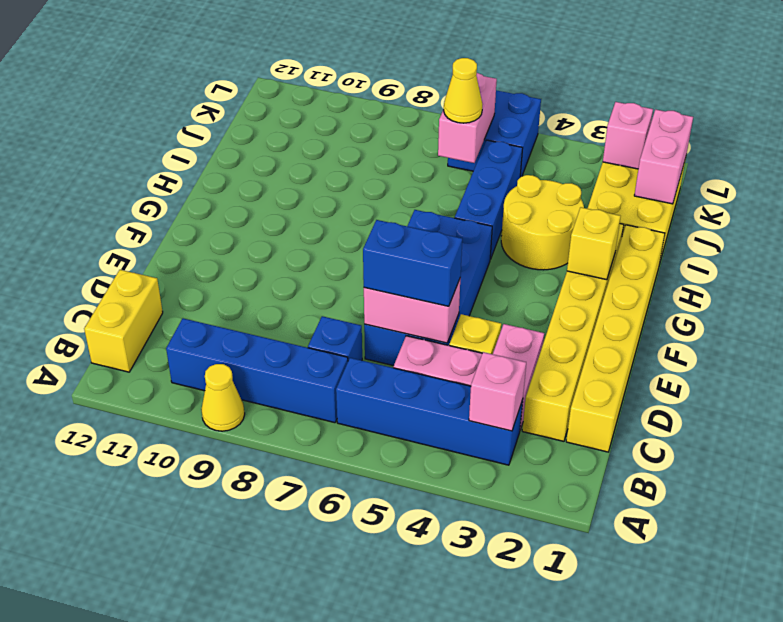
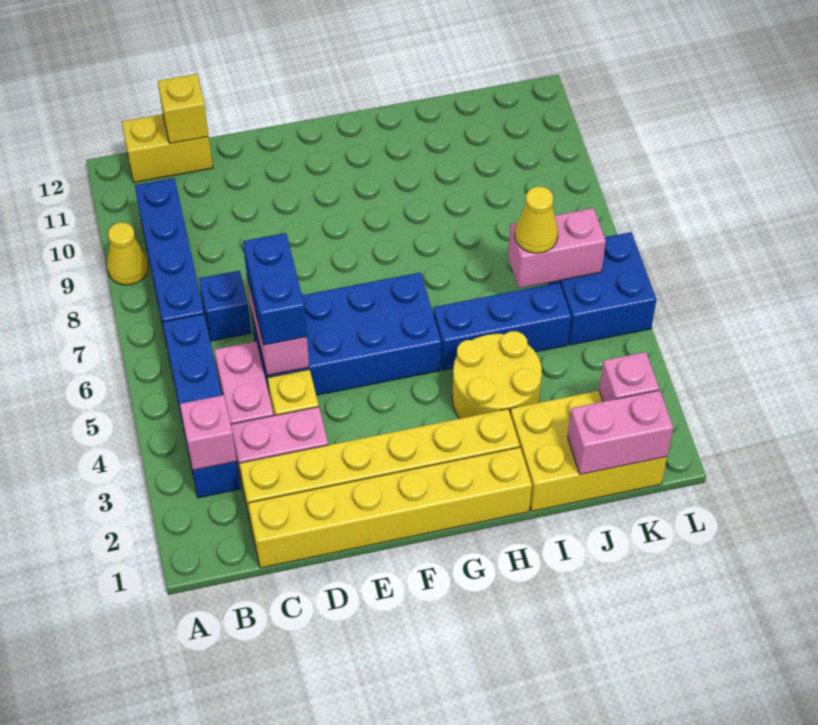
yellow 1x1 brick [567,207,621,280] -> yellow 1x1 brick moved to [158,74,209,143]

